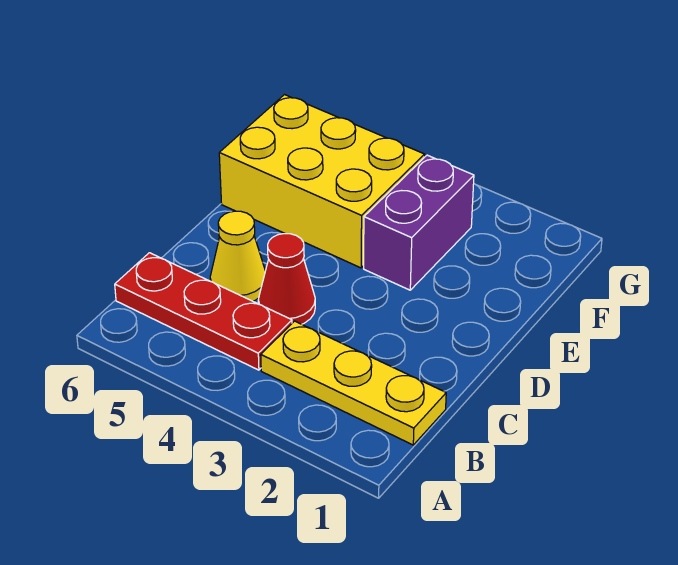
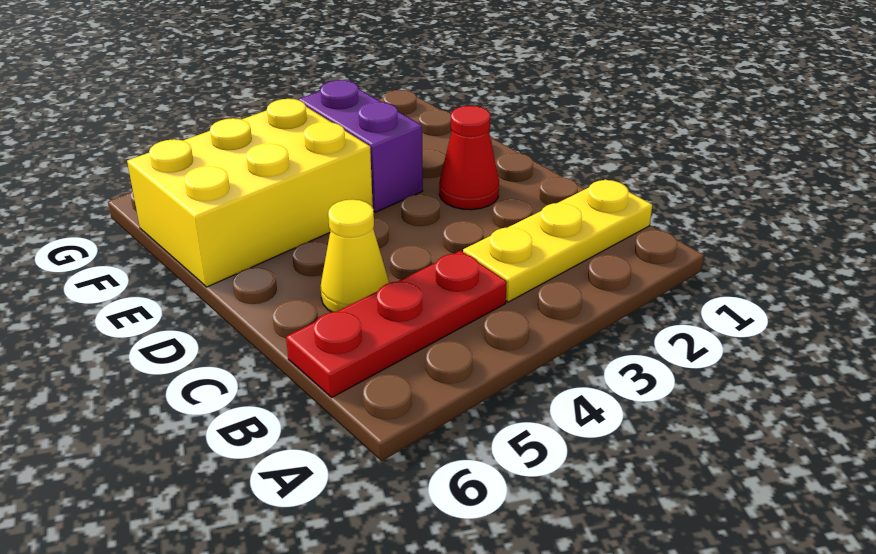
red 1x1 cone [258,234,315,324] -> red 1x1 cone moved to [439,106,499,210]

